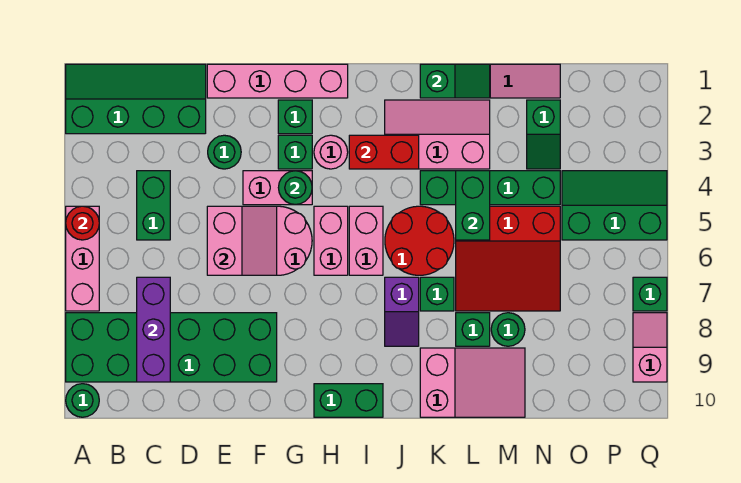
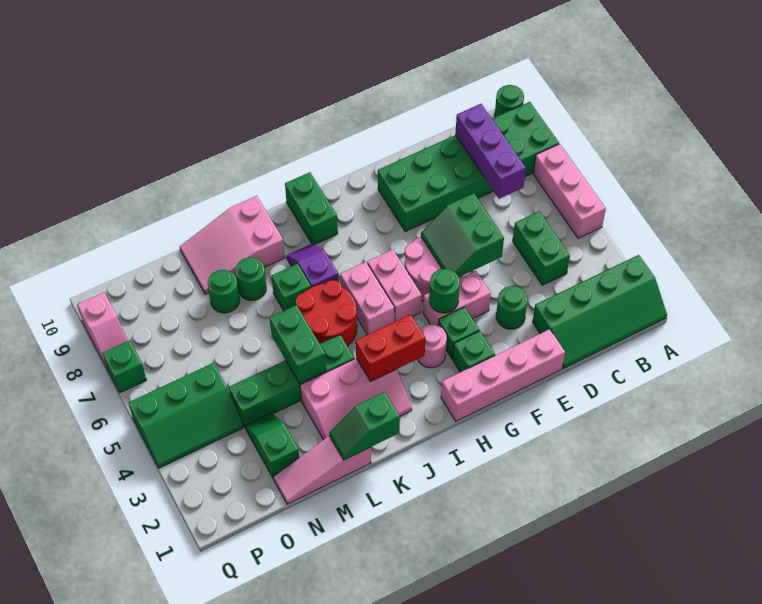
red 1x1 round brick [66,206,99,240] -> none
pink 2x2 slope [207,206,277,275] -> green 2x2 slope [421,193,504,277]
green 1x2 brick [314,384,383,417] -> green 1x2 brick turned to [285,172,338,245]
red 3x3 slope [456,206,560,311] -> none
green 1x1 brick [456,313,490,346] -> green 1x1 round brick [236,257,266,300]

